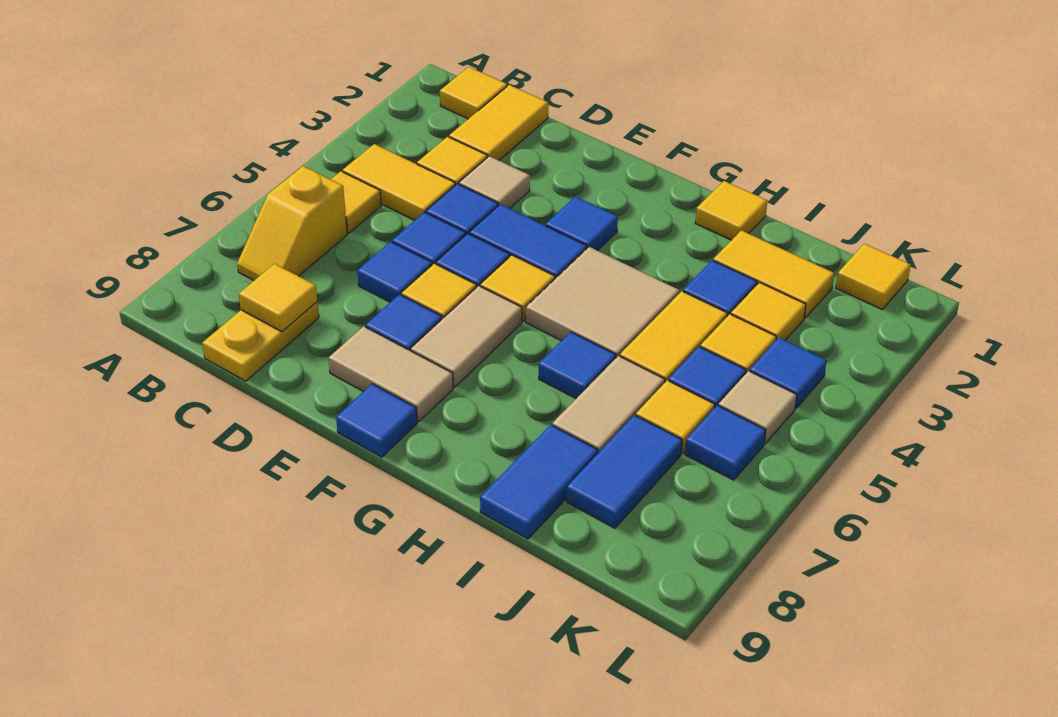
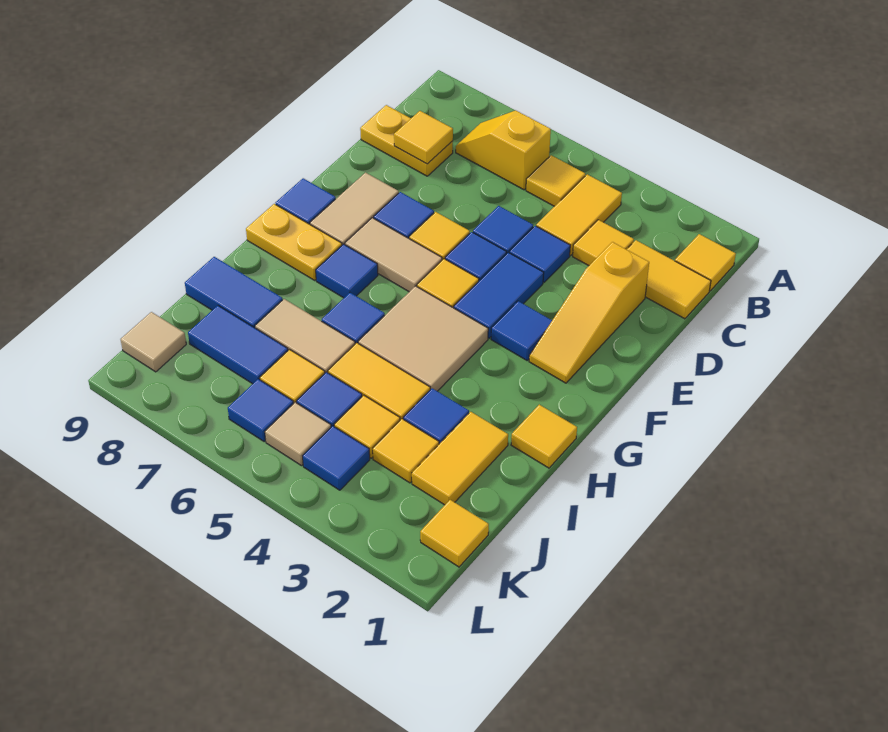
none -> yellow 1x3 slope [529,242,649,383]
tan 1x1 tile [459,156,530,209] -> tan 1x1 tile moved to [121,312,186,372]
blue 1x1 tile [357,242,432,302] -> blue 1x1 tile moved to [316,244,378,298]
none -> yellow 1x2 plate [246,204,342,280]

